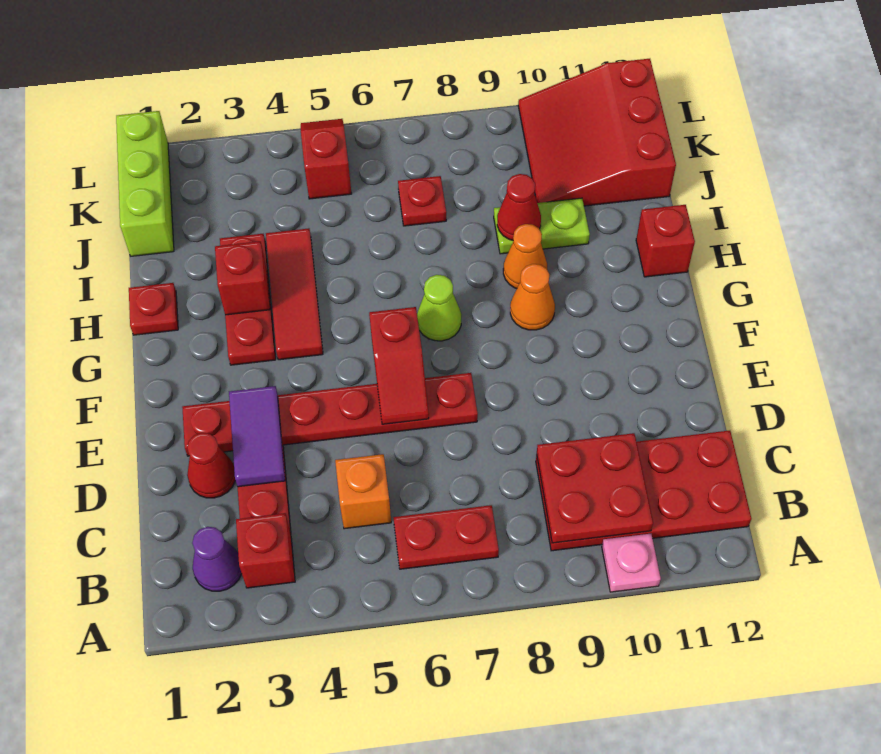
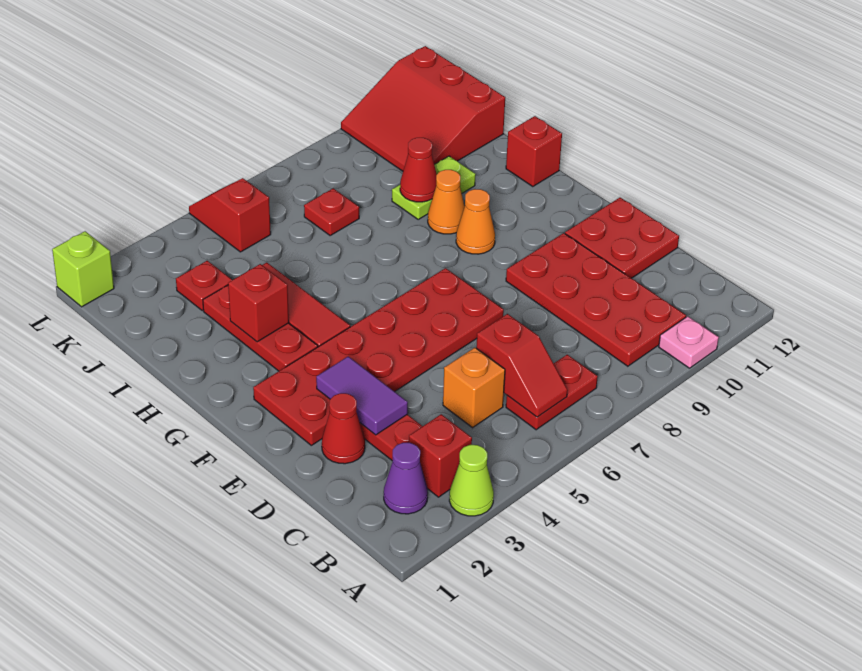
red 2x4 plate [536,431,752,551] -> red 2x4 plate turned to [506,233,686,366]
red 2x2 plate [537,433,653,543] -> red 2x2 plate moved to [565,198,679,278]
red 1x6 plate [182,373,478,456] -> red 2x6 plate [253,268,504,445]
red 1x2 slope [369,307,429,424] -> red 1x2 slope moved to [476,314,568,417]
lime 1x1 cone [417,275,461,341] -> lime 1x1 cone moved to [449,445,494,516]
red 1x1 plate [129,283,178,335] -> red 1x1 plate moved to [176,261,232,311]
lime 1x3 brick [116,111,174,256] -> lime 1x1 brick [52,231,114,307]

